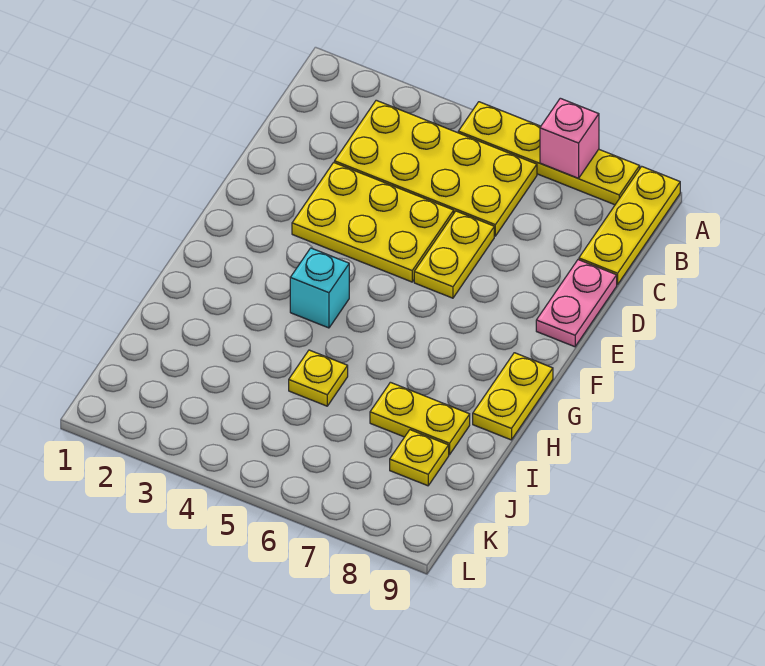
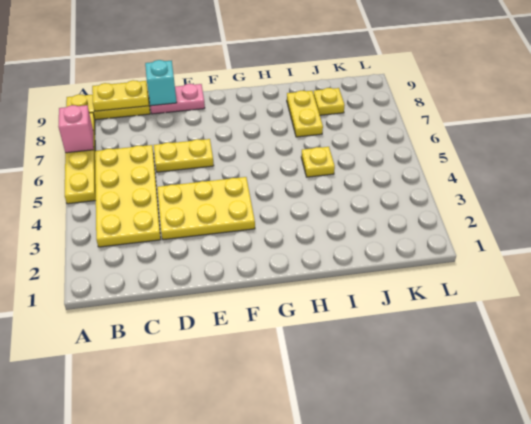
yellow 2x3 plate [292,163,454,282] -> yellow 2x3 plate turned to [157,177,255,240]
cyan 1x1 brick [290,248,349,328] -> cyan 1x1 brick moved to [145,60,177,106]
yellow 1x2 plate [473,353,553,440] -> yellow 1x2 plate moved to [92,80,149,111]

